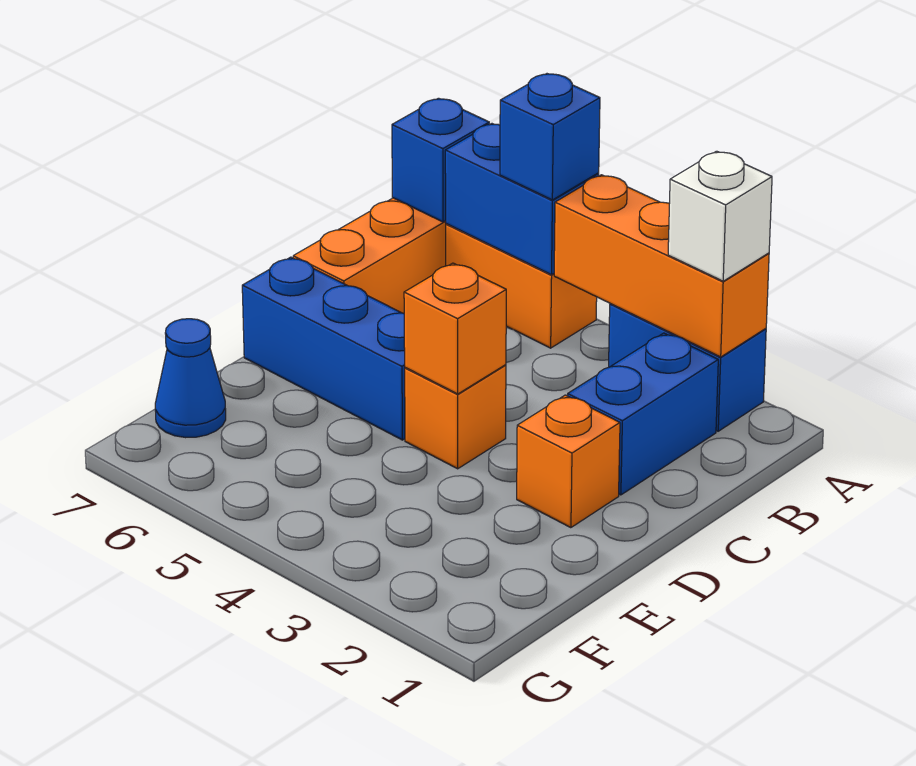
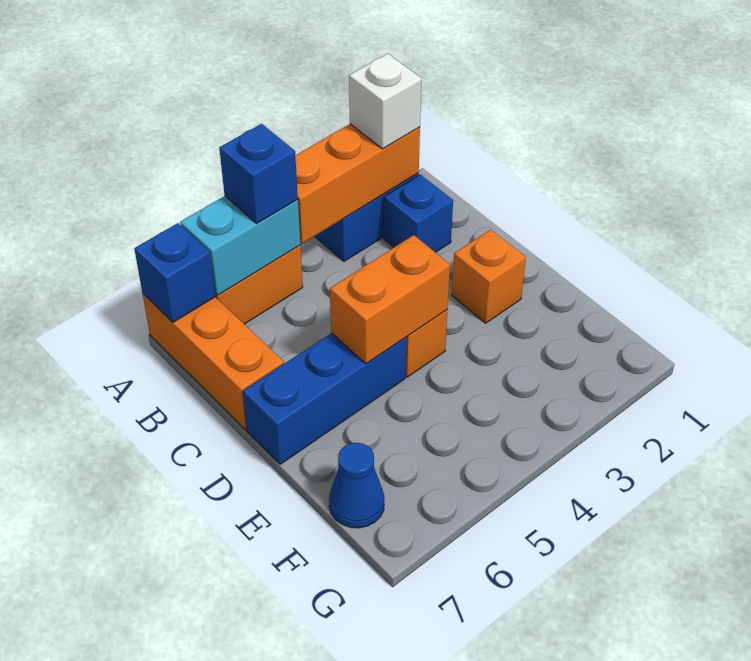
blue 1x2 brick [445,124,599,275] -> cyan 1x2 brick [180,196,300,295]
blue 1x2 brick [568,333,718,495] -> blue 1x1 brick [384,174,453,252]
orange 1x1 brick [404,263,506,394] -> orange 1x2 brick [330,235,450,364]

